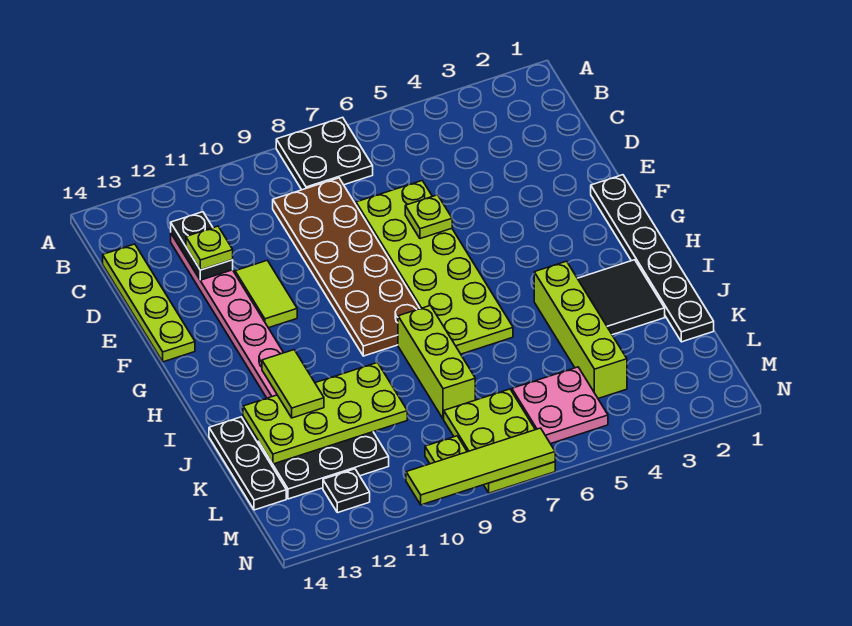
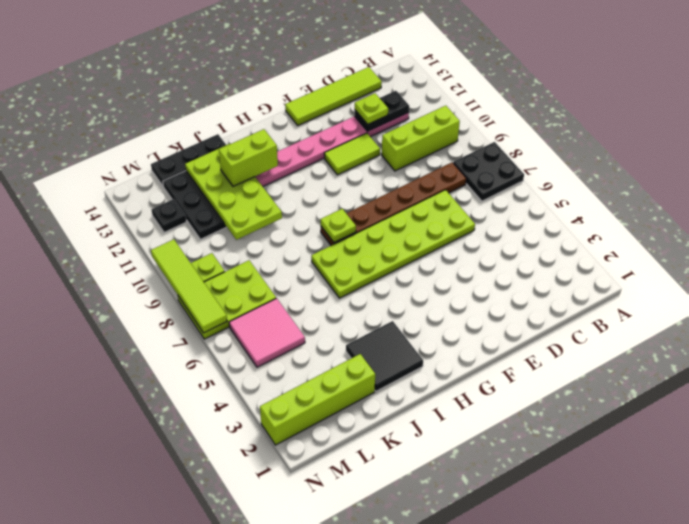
brown 2x6 plate [273,178,420,356] -> brown 1x6 plate [321,162,466,245]
lime 1x4 plate [103,244,195,362] -> lime 1x4 tile [285,67,382,125]
lime 1x1 plate [405,195,452,239] -> lime 1x1 plate moved to [320,209,356,243]
black 1x6 plate [591,175,714,342] -> none
lime 1x4 brick [534,261,627,398] -> lime 1x4 brick moved to [260,354,375,445]
lime 1x3 brick [398,305,475,419] -> lime 1x3 brick moved to [382,106,460,171]
lime 1x2 tile [262,350,324,418] -> lime 1x2 brick [219,129,278,186]
pink 2x2 plate [512,367,608,444] -> pink 2x2 tile [229,298,305,367]

